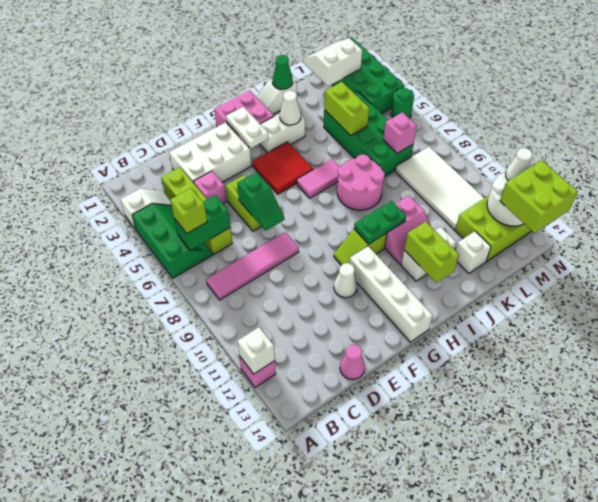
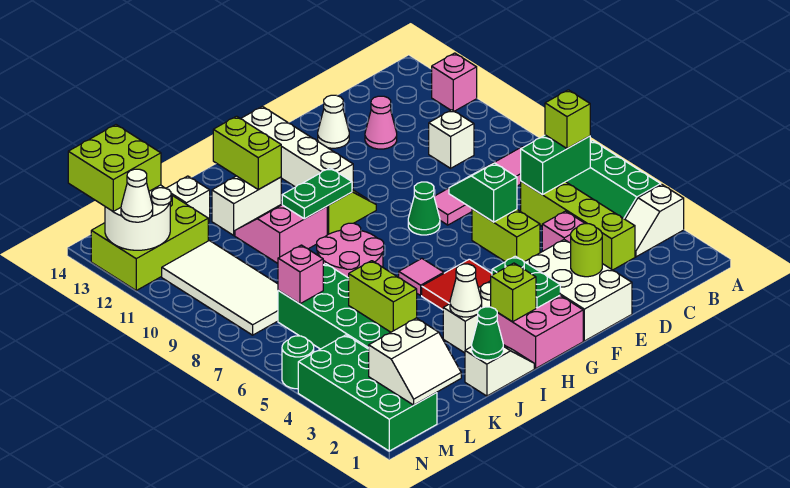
white 1x1 brick [237,327,275,374] -> white 1x1 brick moved to [429,110,474,168]
white 2x3 brick [169,122,251,183] -> white 2x3 brick turned to [525,240,632,341]
pink 1x1 cone [340,345,365,380] -> pink 1x1 cone moved to [365,96,397,149]
none -> lime 1x1 round brick [571,224,602,277]
none -> green 1x1 cone [408,182,440,235]
white 1x1 cone [334,263,357,298] -> white 1x1 cone moved to [318,95,349,148]
white 1x2 plate [226,107,269,148] -> green 1x2 plate [492,256,560,308]
none -> lime 1x1 brick [491,263,536,322]
pink 1x2 tile [297,159,339,198] -> pink 1x1 tile [399,259,444,295]

